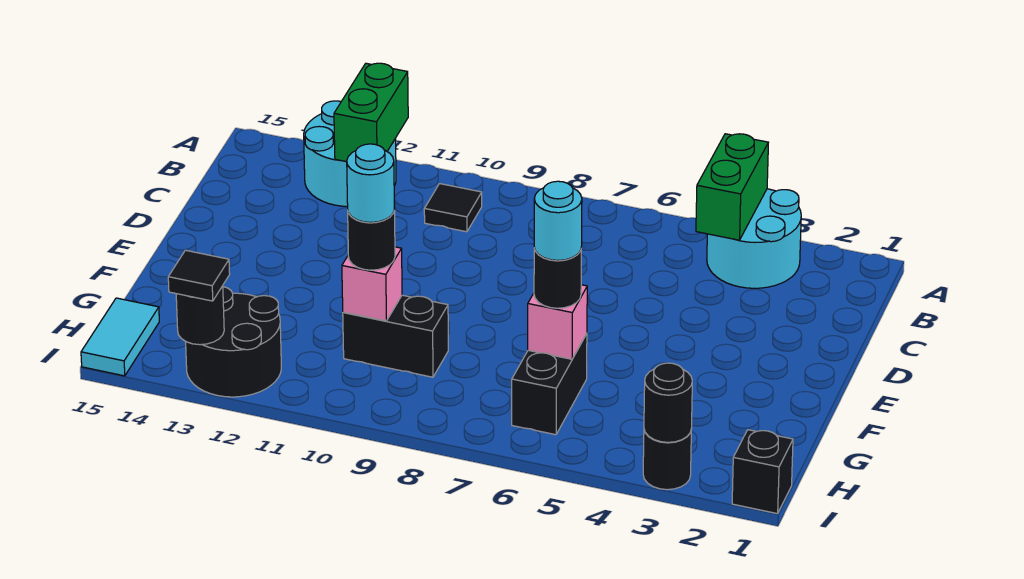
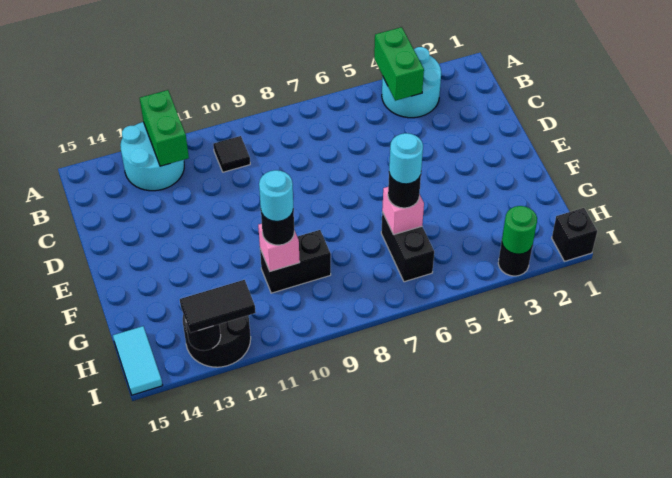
black 1x1 round brick [644,363,692,442] -> green 1x1 round brick [502,206,537,254]
black 1x1 tile [168,250,230,301] -> black 1x2 tile [180,280,256,333]

